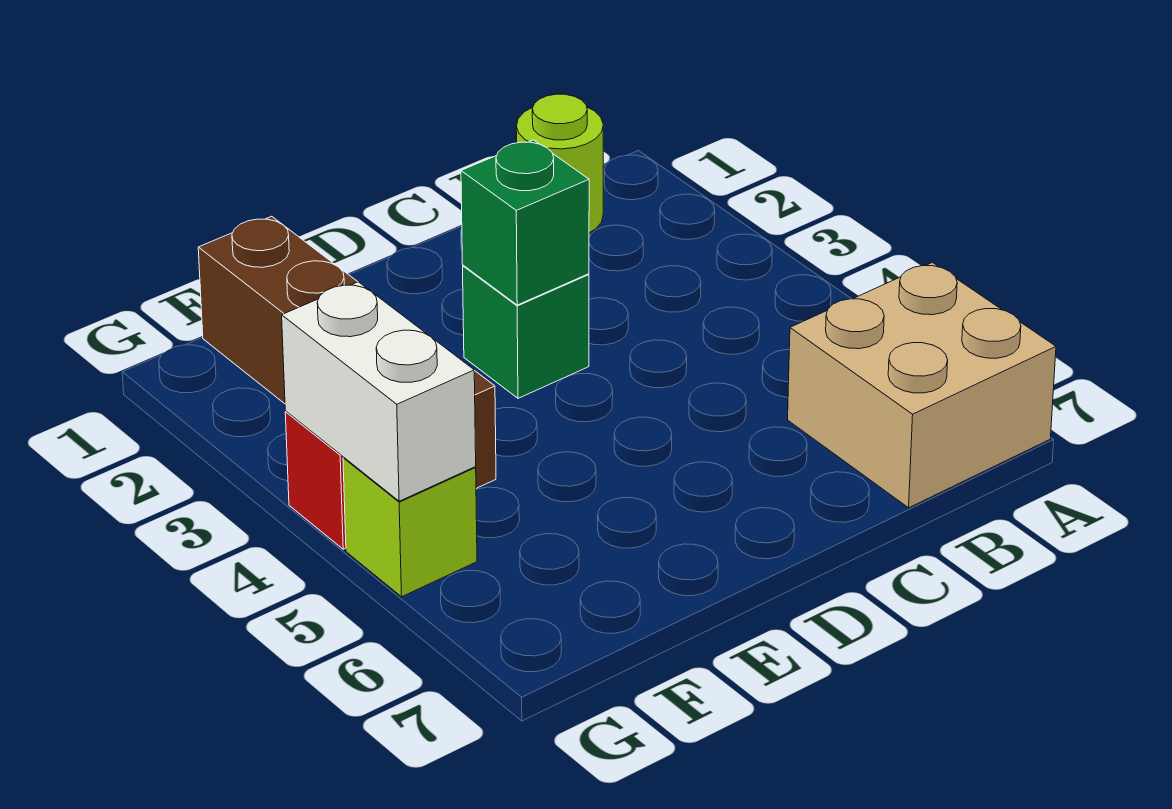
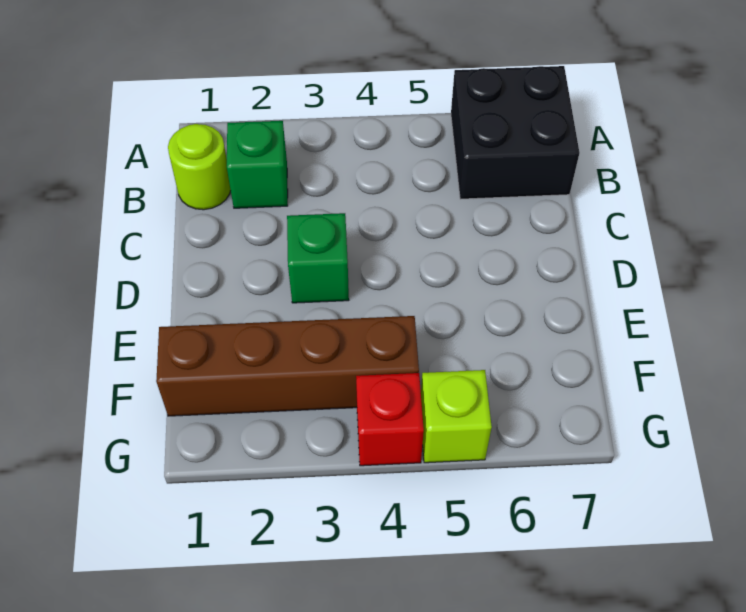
tan 2x2 brick [788,262,1056,508] -> black 2x2 brick [451,66,580,199]
green 1x1 brick [461,140,589,305] -> green 1x1 brick moved to [227,121,288,208]
white 1x2 brick [282,282,476,501] -> none

